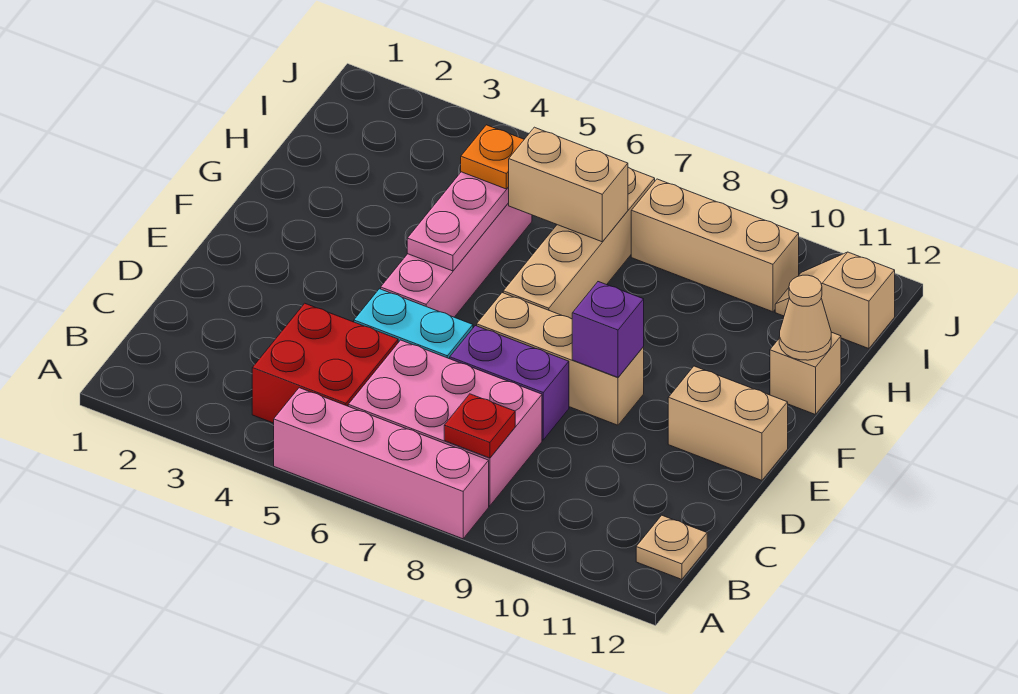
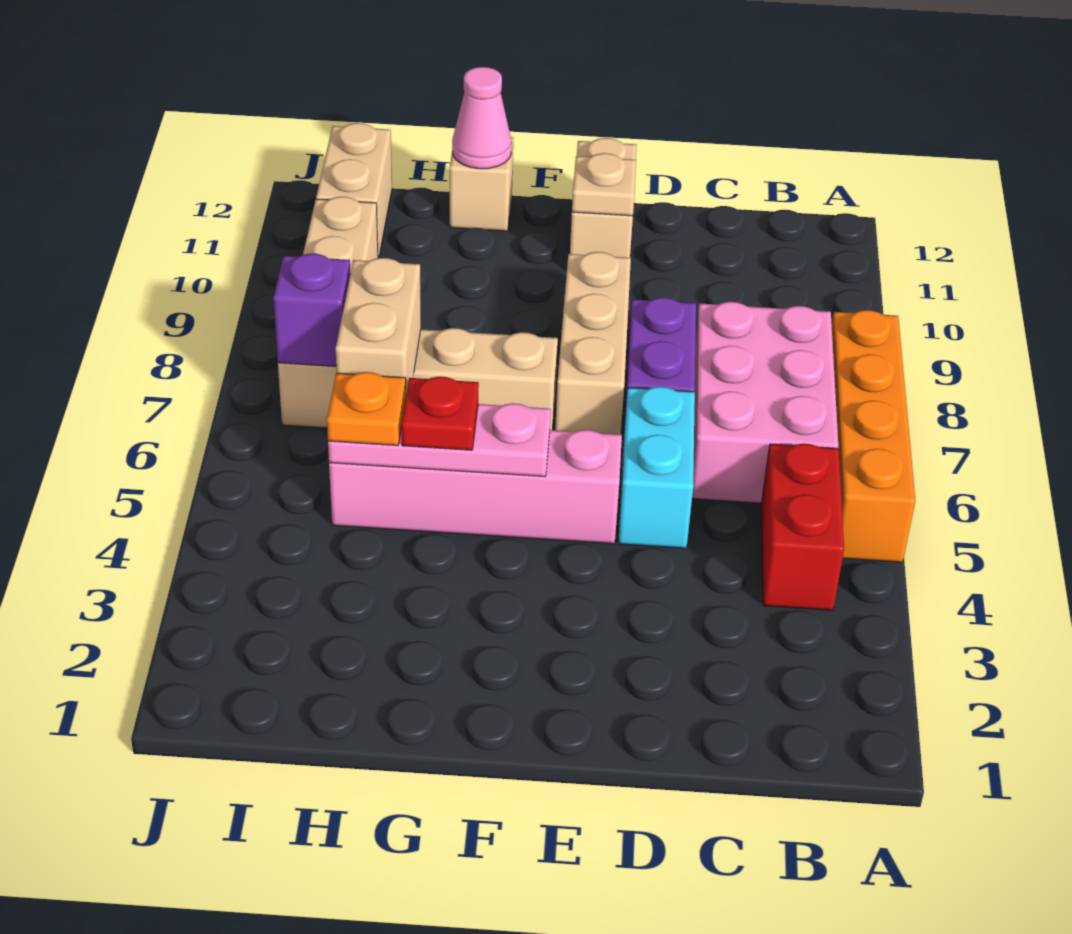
pink 1x4 brick [274,388,489,539] -> orange 1x4 brick [832,310,915,562]
red 2x2 brick [252,303,398,423] -> red 1x2 brick [761,444,844,610]
red 1x1 plate [444,394,515,458] -> red 1x1 plate moved to [401,377,479,450]
tan 1x1 plate [636,515,707,579] -> tan 1x1 plate moved to [572,153,636,216]
purple 1x1 brick [572,282,644,377] -> purple 1x1 brick moved to [273,253,351,366]
tan 1x1 cone [779,275,831,360] -> pink 1x1 cone [452,67,512,169]
tan 1x2 slope [775,252,895,349] -> tan 1x2 brick [316,123,392,258]

